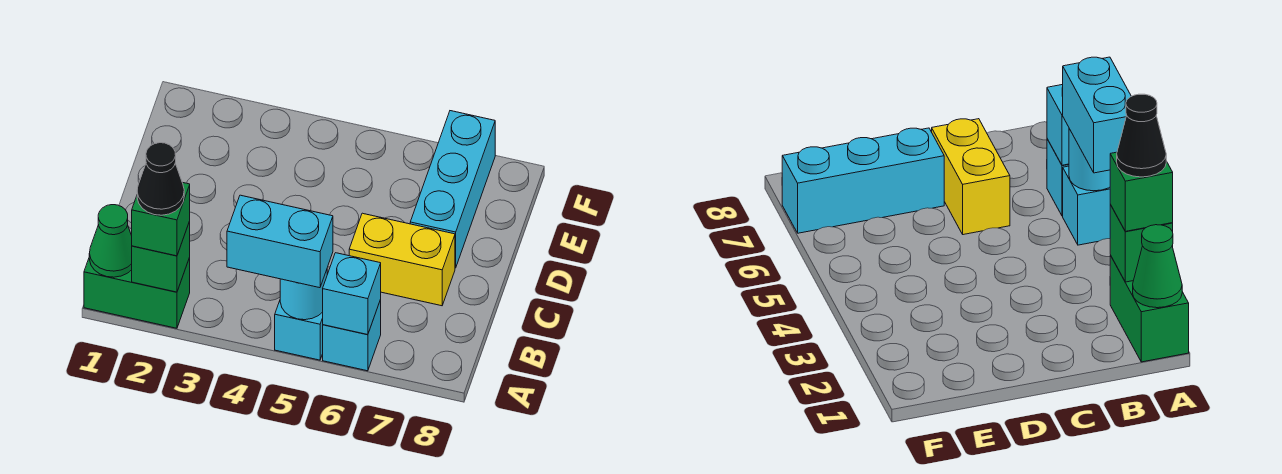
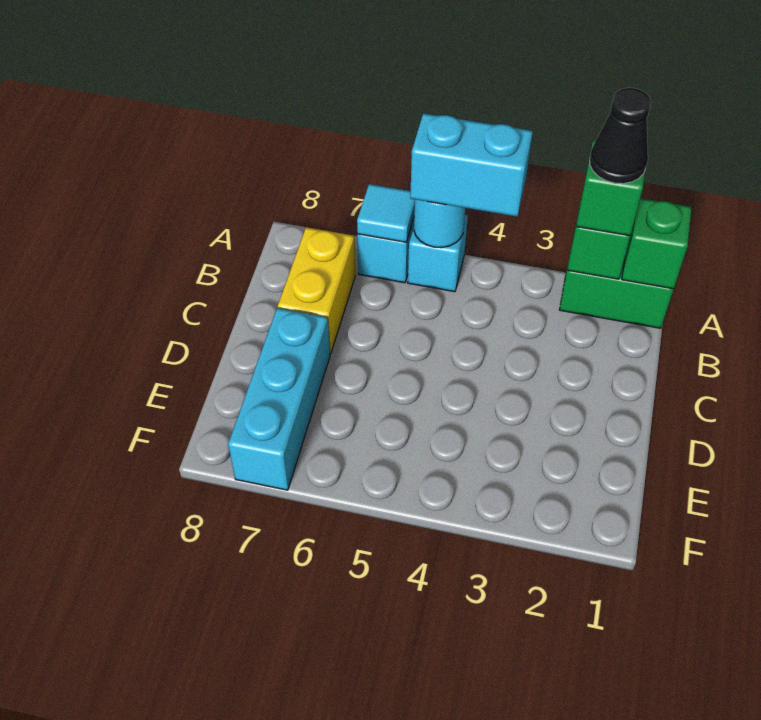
green 1x1 cone [89,205,132,277] -> green 1x1 brick [622,198,692,289]
cyan 1x1 brick [323,253,381,335] -> cyan 1x1 tile [357,184,415,242]
yellow 1x2 brick [349,213,455,306] -> yellow 1x2 brick turned to [278,227,355,354]

